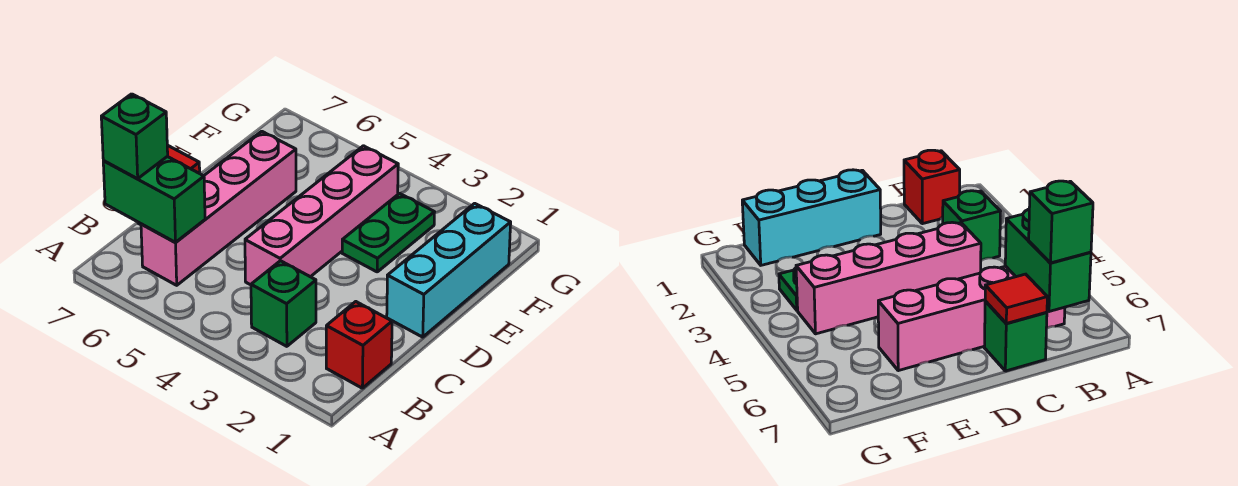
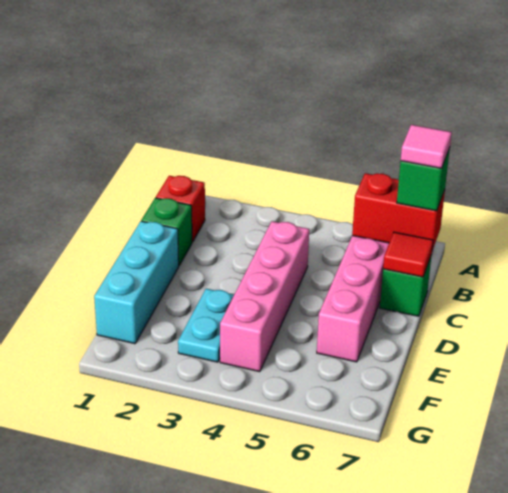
green 1x1 brick [251,261,316,346] -> green 1x1 brick moved to [141,198,192,265]
green 1x2 brick [103,157,205,242] -> red 1x2 brick [352,173,445,251]
none -> pink 1x1 tile [401,125,452,168]
green 1x2 plate [342,193,435,272] -> cyan 1x2 plate [178,289,234,362]

